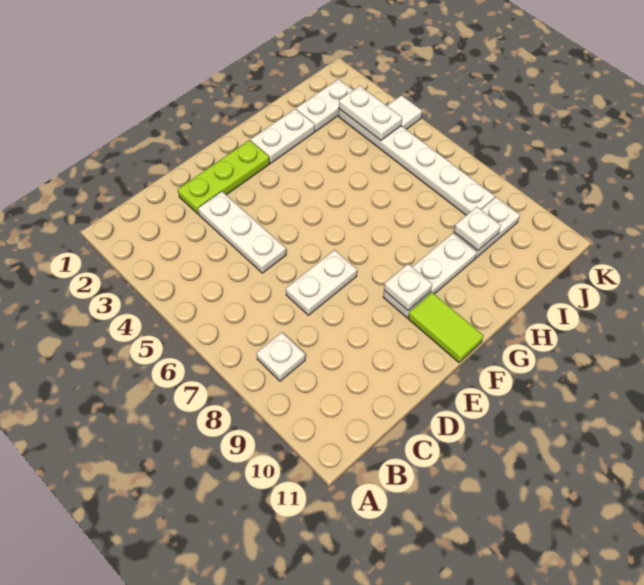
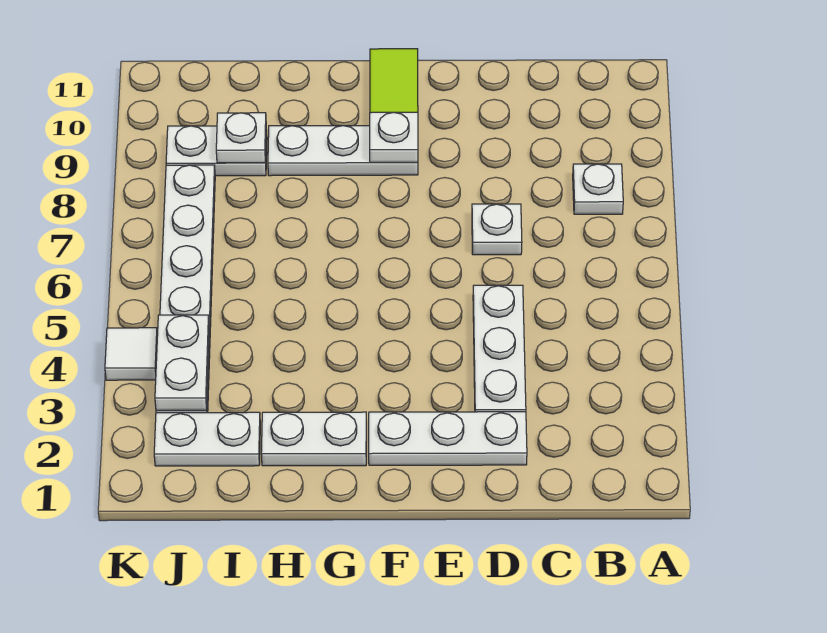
lime 1x3 plate [178,140,270,214] -> white 1x3 plate [369,412,527,465]
white 1x2 plate [286,250,357,315] -> white 1x1 plate [472,204,522,255]

